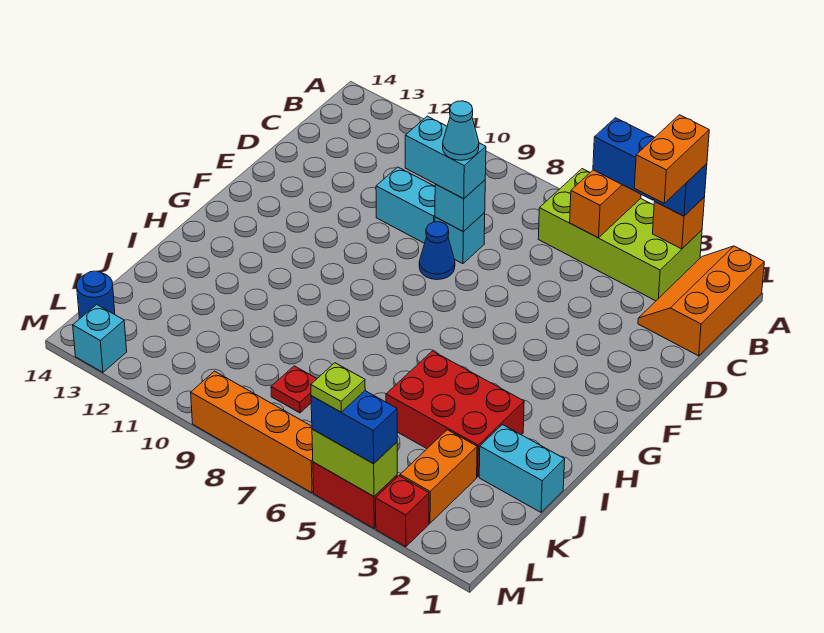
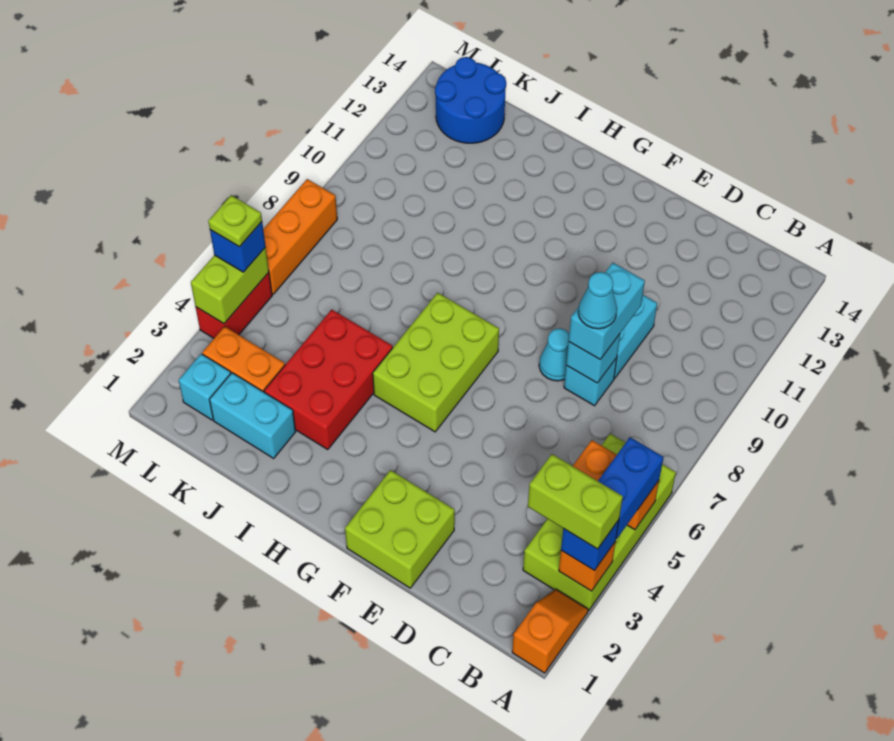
orange 2x3 slope [638,246,764,356] -> orange 1x2 slope [512,589,588,673]
orange 1x2 brick [634,115,709,203] -> lime 1x2 brick [528,454,623,549]
none -> lime 2x2 brick [345,470,455,588]
blue 1x1 cone [419,222,455,280] -> cyan 1x1 cone [539,328,569,381]
none -> lime 2x3 brick [373,293,499,432]
cyan 1x2 brick [479,425,565,512] -> cyan 1x2 brick turned to [209,373,296,458]
red 1x1 plate [271,366,317,413] -> none
blue 1x1 round brick [77,271,115,319] -> blue 2x2 round brick [435,57,506,143]
red 1x1 brick [376,476,429,547] -> none
blue 1x2 brick [311,391,397,464] -> blue 1x1 brick [210,222,266,272]
orange 1x4 brick [191,371,314,493] -> orange 1x3 brick [263,179,337,294]
cyan 1x1 brick [73,305,127,372] -> cyan 1x1 brick moved to [179,354,231,420]

